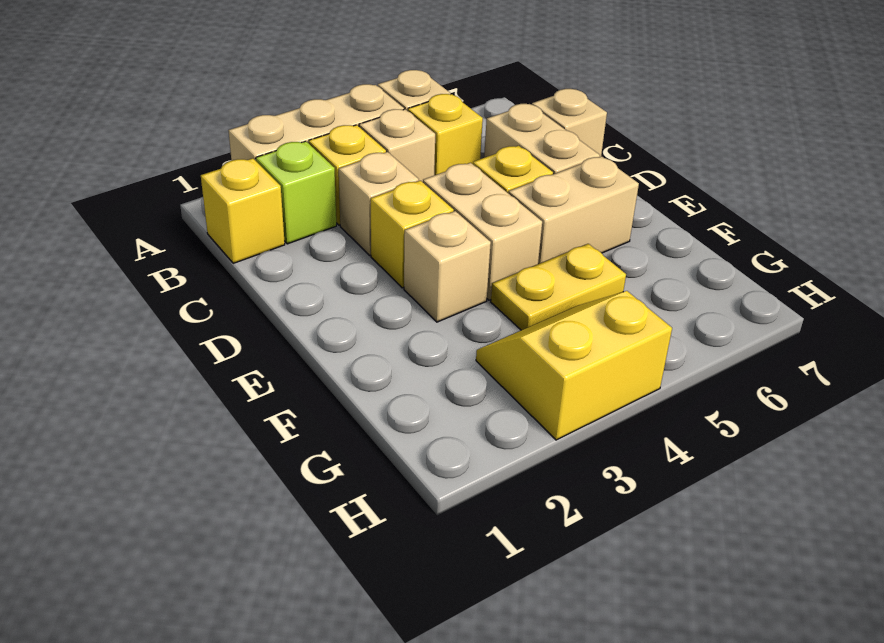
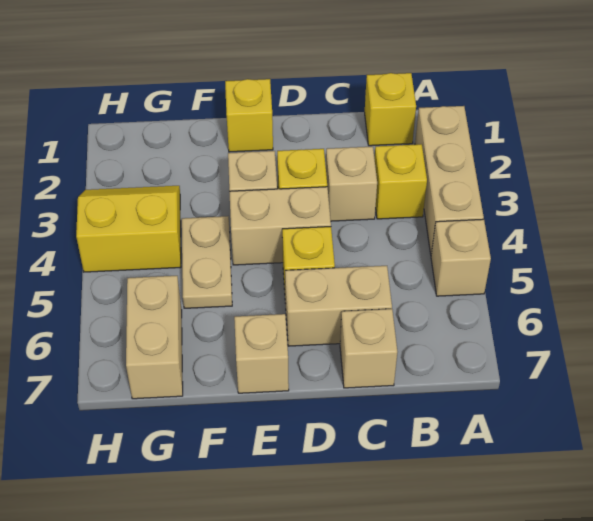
lime 1x1 brick [256,141,336,244] -> none
tan 1x1 brick [359,109,435,182] -> tan 1x1 brick moved to [234,314,289,393]
yellow 1x1 brick [408,94,483,175] -> yellow 1x1 brick moved to [225,79,273,152]
tan 1x2 brick [508,156,639,264] -> tan 1x2 brick moved to [126,276,183,399]
yellow 1x2 plate [491,244,626,330] -> tan 1x2 plate [182,216,232,308]
yellow 2x2 slope [476,291,672,440] -> yellow 2x2 slope turned to [76,186,181,272]

